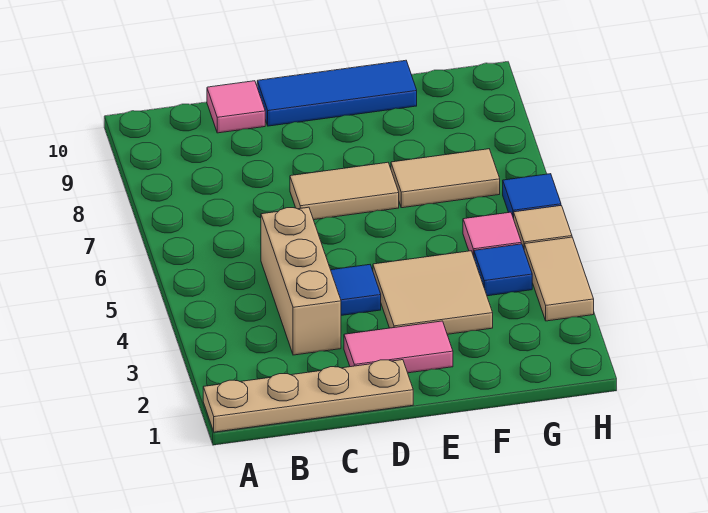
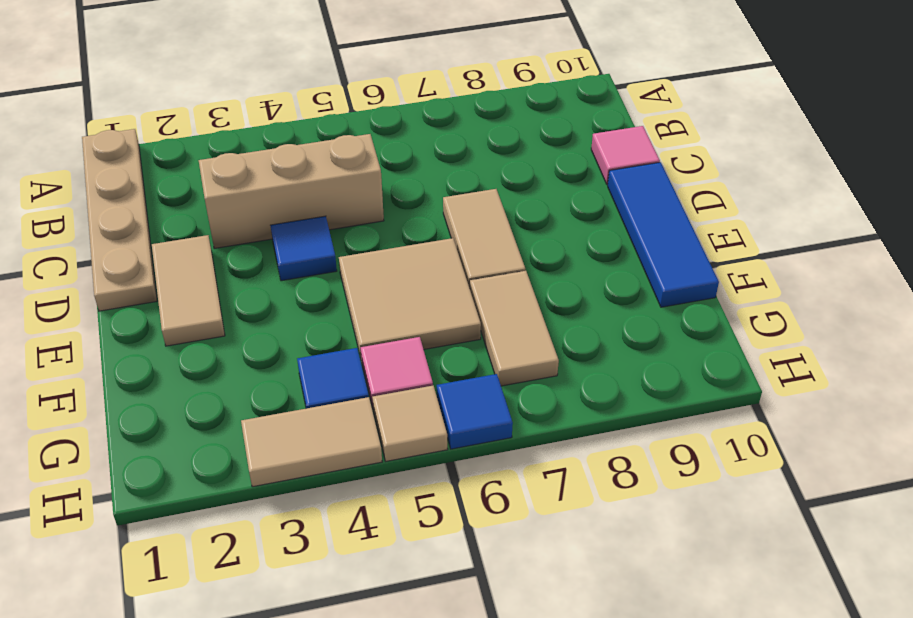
pink 1x2 tile [344,321,453,373] -> tan 1x2 tile [152,235,225,346]
tan 2x2 tile [373,251,493,334] -> tan 2x2 tile moved to [339,238,481,361]

